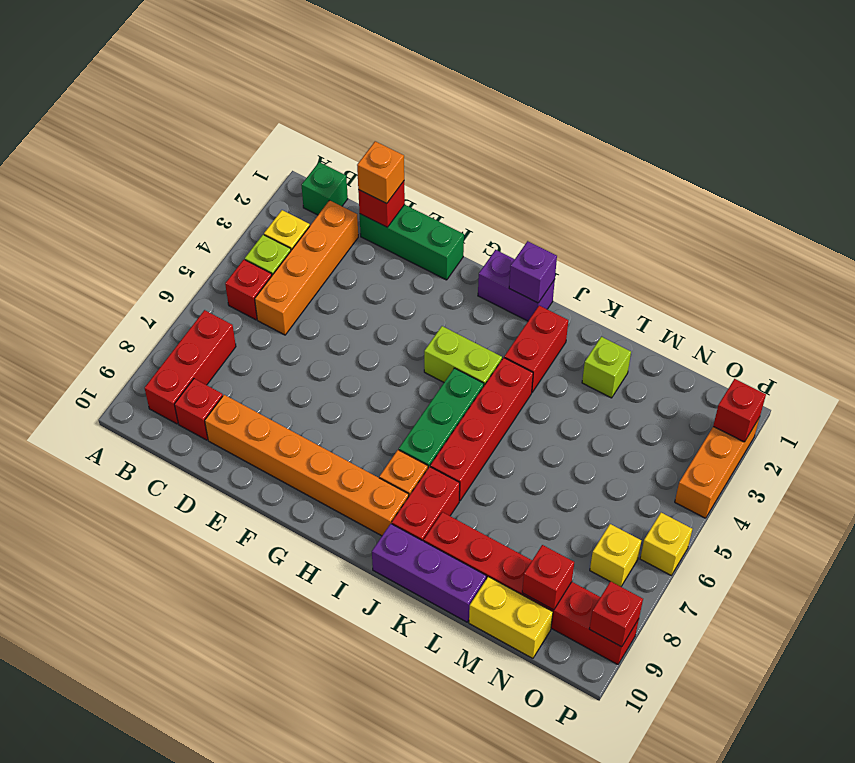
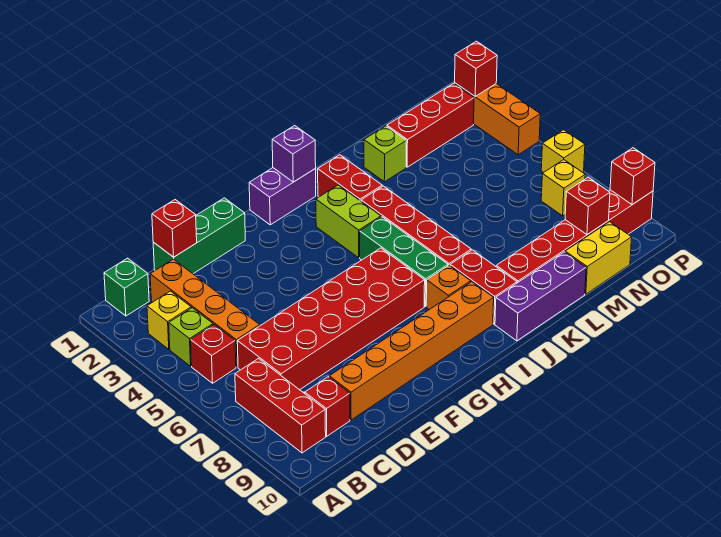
none -> red 2x6 brick [237,248,425,390]
orange 1x1 brick [357,141,404,203] -> none
lime 1x2 brick [424,326,502,385] -> lime 1x2 brick turned to [316,185,381,258]
none -> red 1x3 brick [387,84,474,167]

